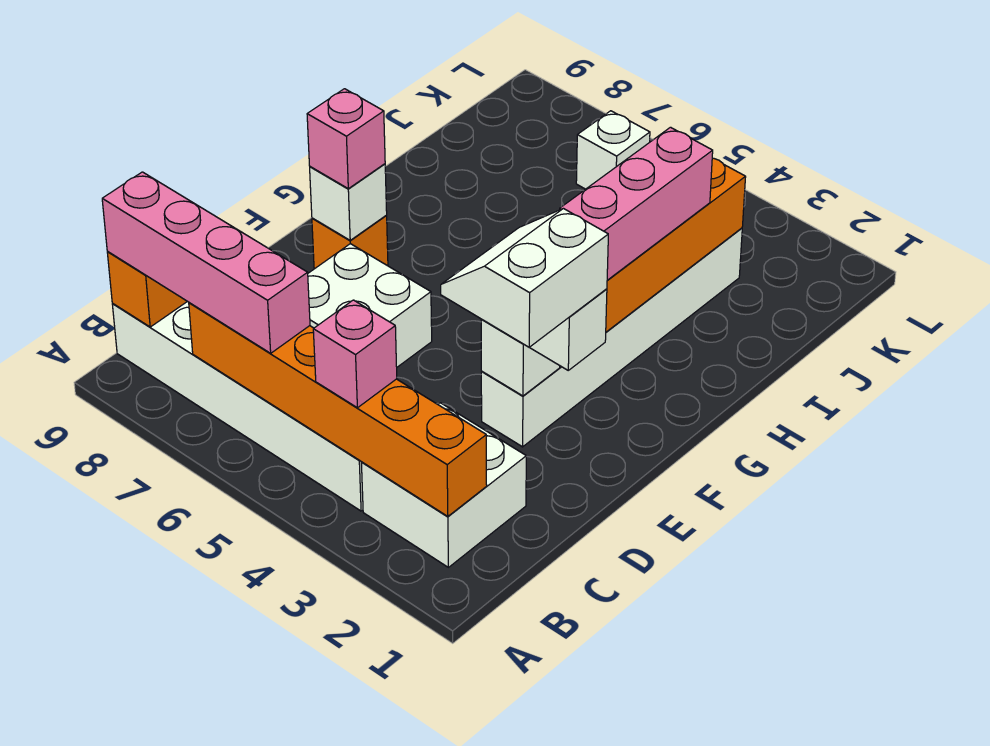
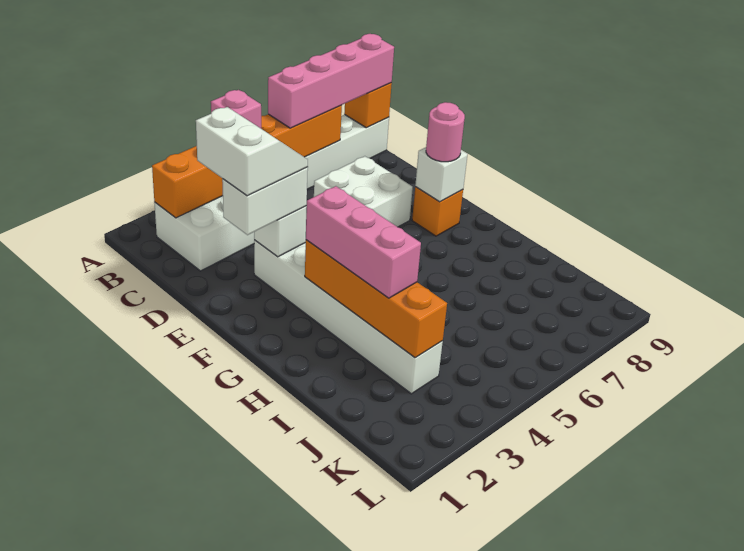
pink 1x1 brick [307,89,385,189] -> pink 1x1 round brick [426,102,465,162]
white 1x1 brick [576,111,650,189] -> none

